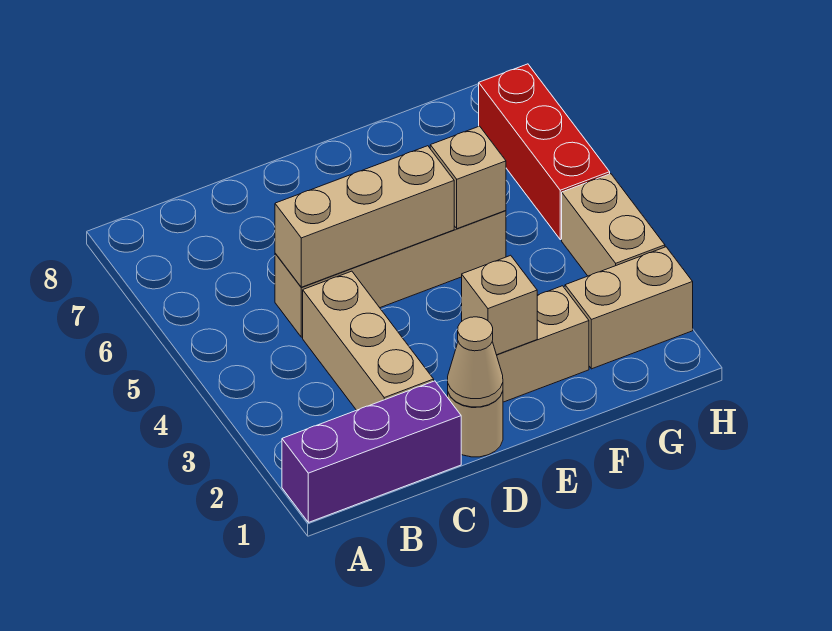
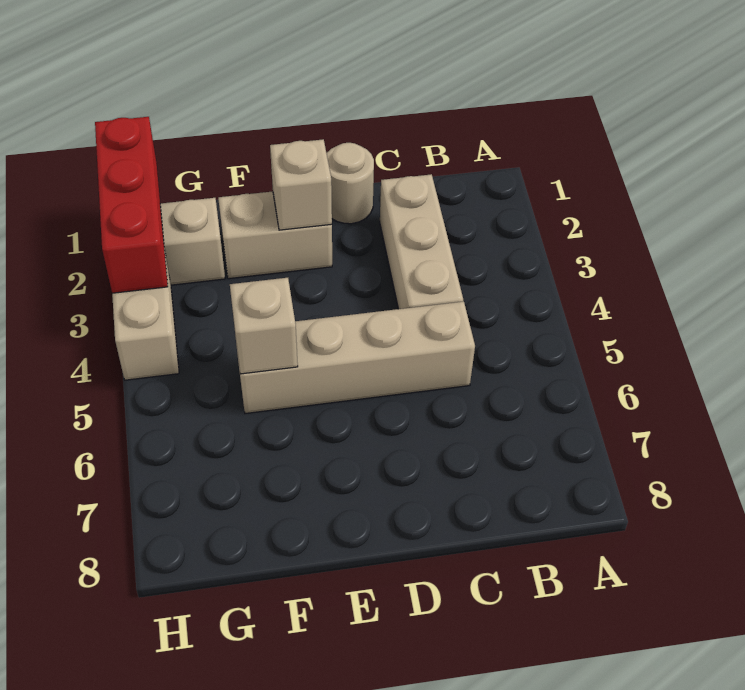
purple 1x3 brick [282,381,461,522] -> none
tan 1x3 brick [275,146,454,287] -> none
tan 1x1 cone [448,317,503,407] -> none
red 1x3 brick [479,64,610,240] -> red 1x3 brick moved to [95,117,168,293]

